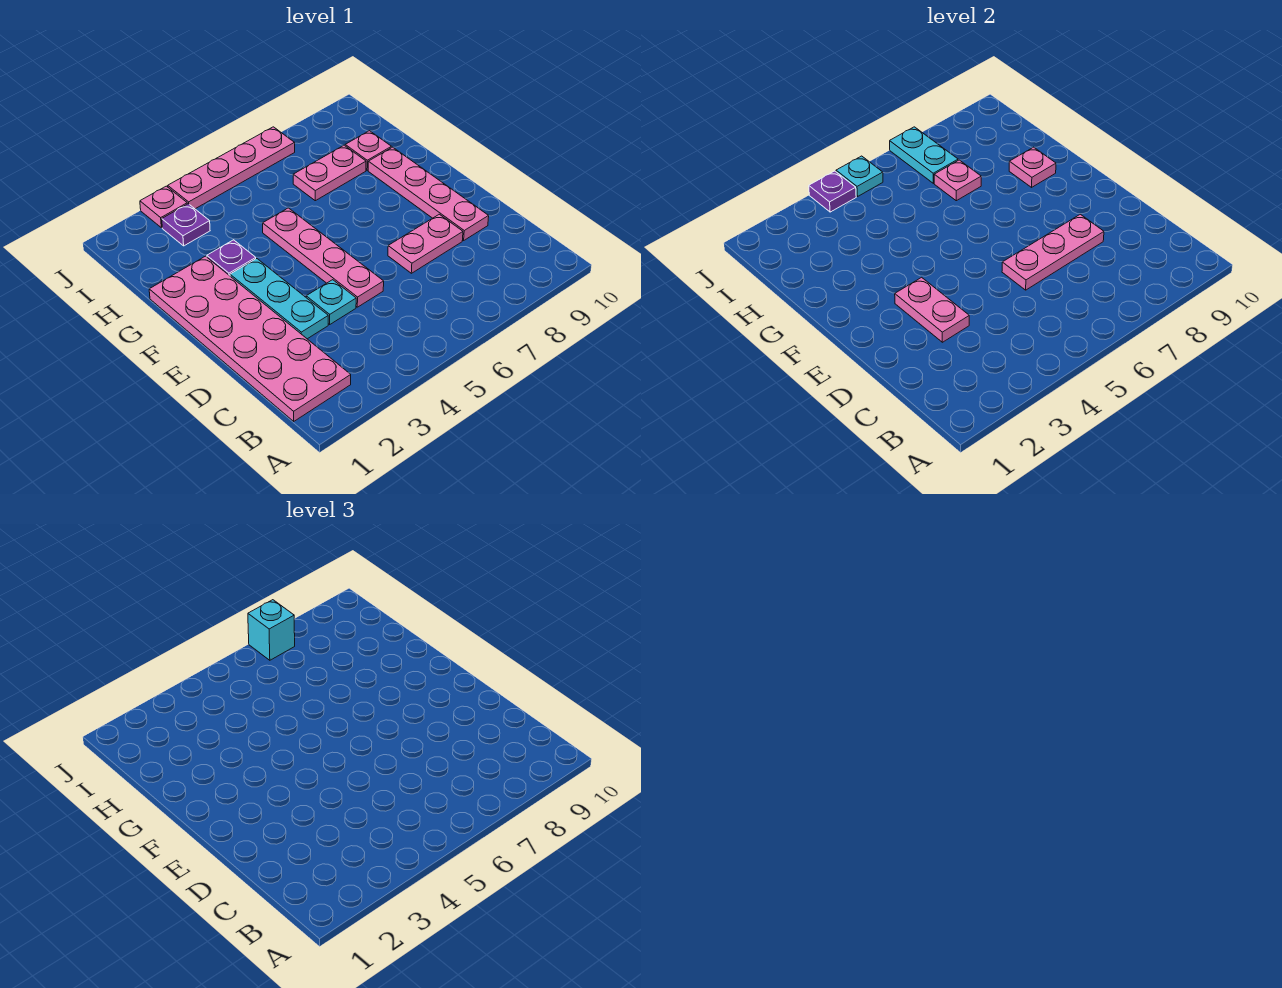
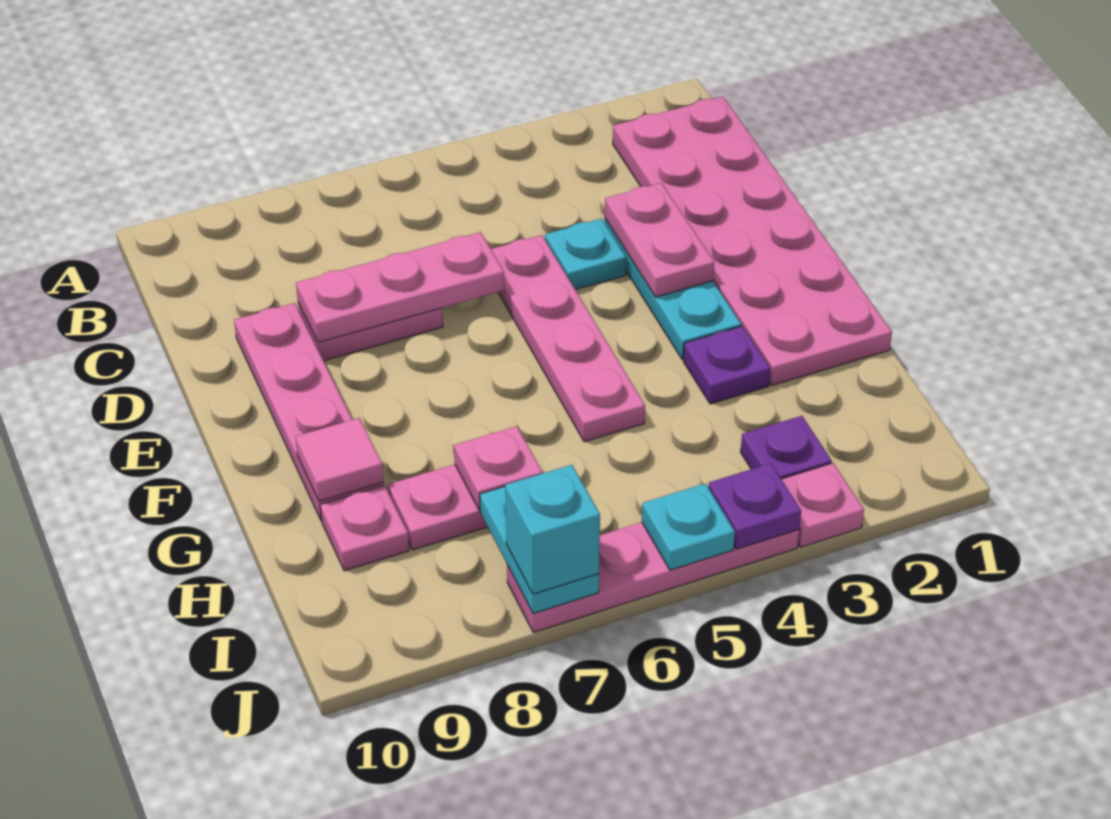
pink 1x1 plate [1009,147,1056,187] -> pink 1x1 tile [296,418,383,501]

